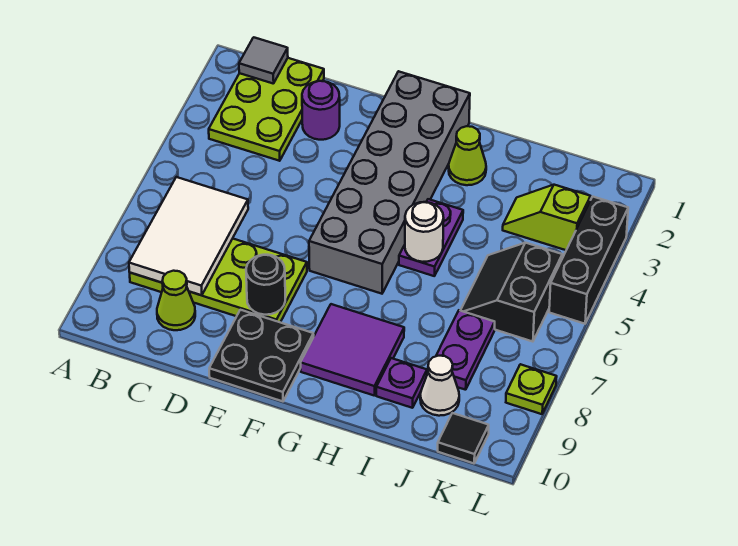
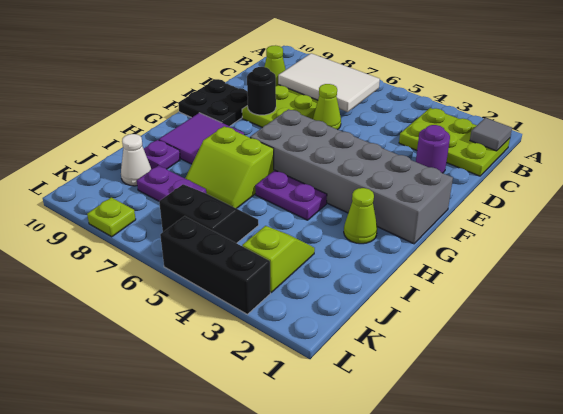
none -> lime 1x1 cone [313,84,341,130]
white 1x1 round brick [405,202,444,262] -> none
none -> lime 2x2 slope [185,126,274,209]
black 1x1 tile [438,413,489,463] -> none

